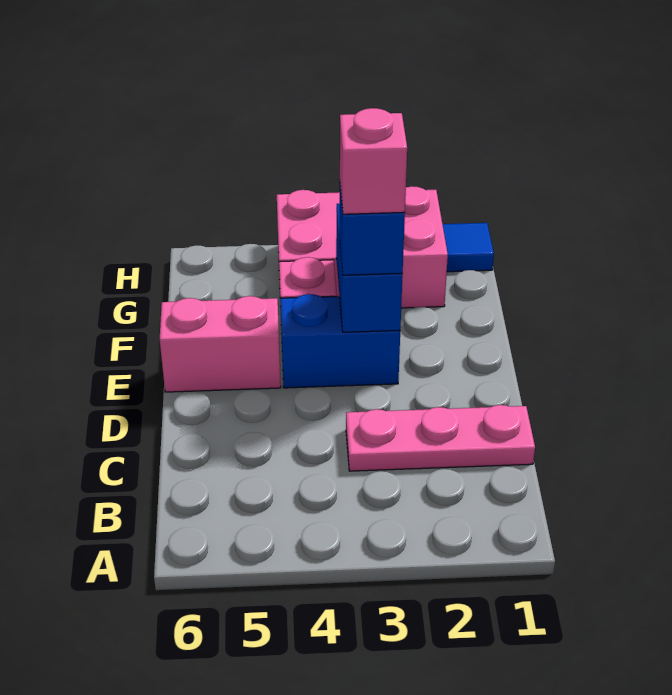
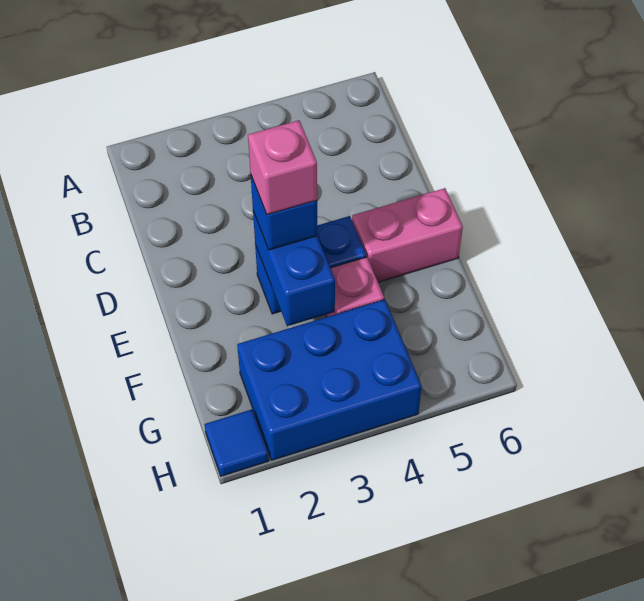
pink 1x3 plate [346,405,535,471] -> none
pink 2x3 brick [277,186,448,308] -> blue 2x3 brick [237,300,422,460]

